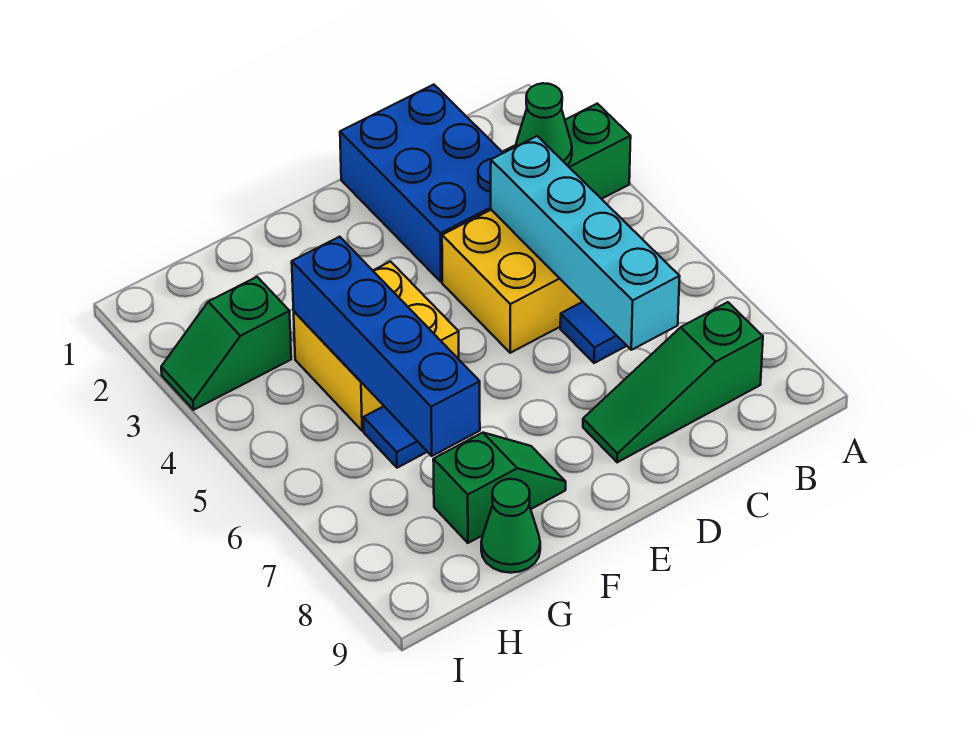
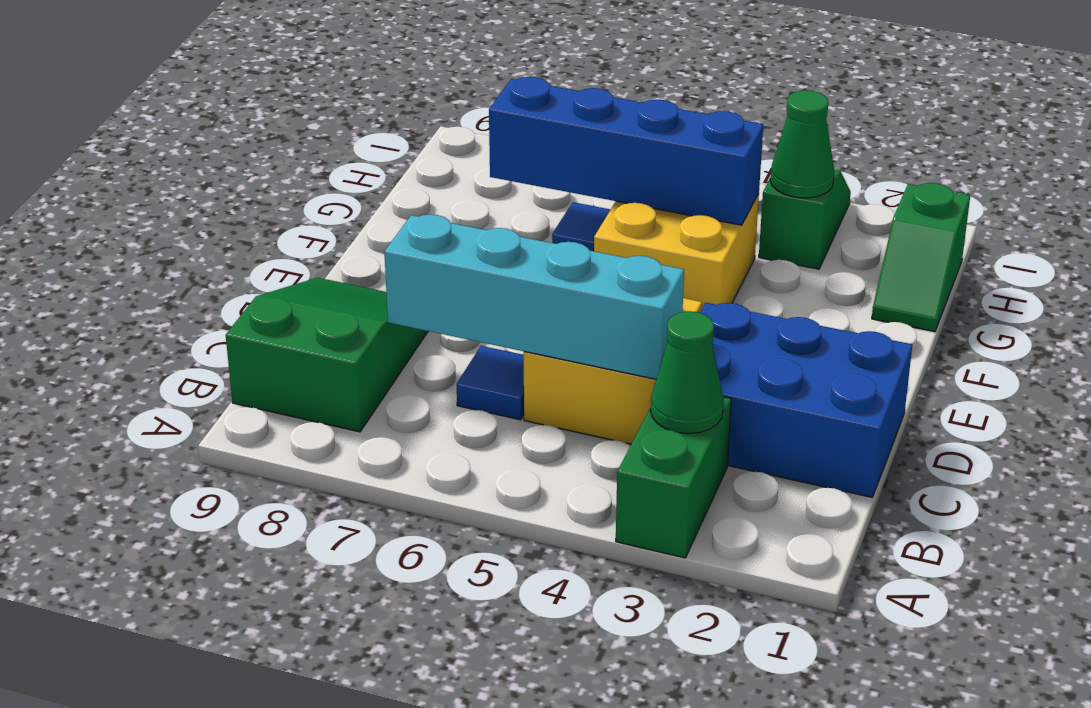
green 1x3 slope [583,302,763,462] -> green 2x3 slope [226,278,428,432]
green 1x2 slope [433,433,566,543] -> green 1x2 slope moved to [872,183,970,332]
green 1x1 cone [481,479,540,573] -> green 1x1 cone moved to [770,90,834,198]

